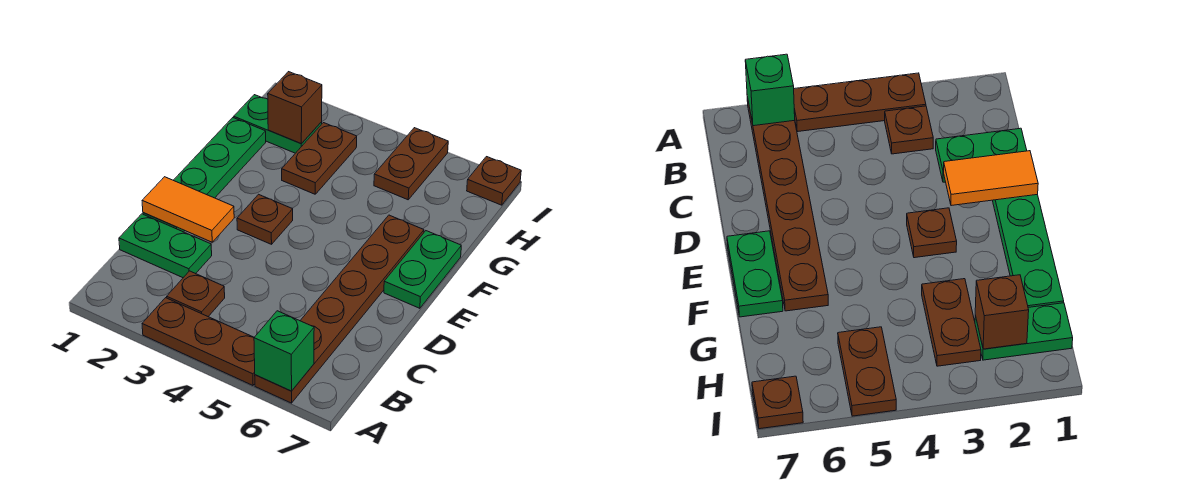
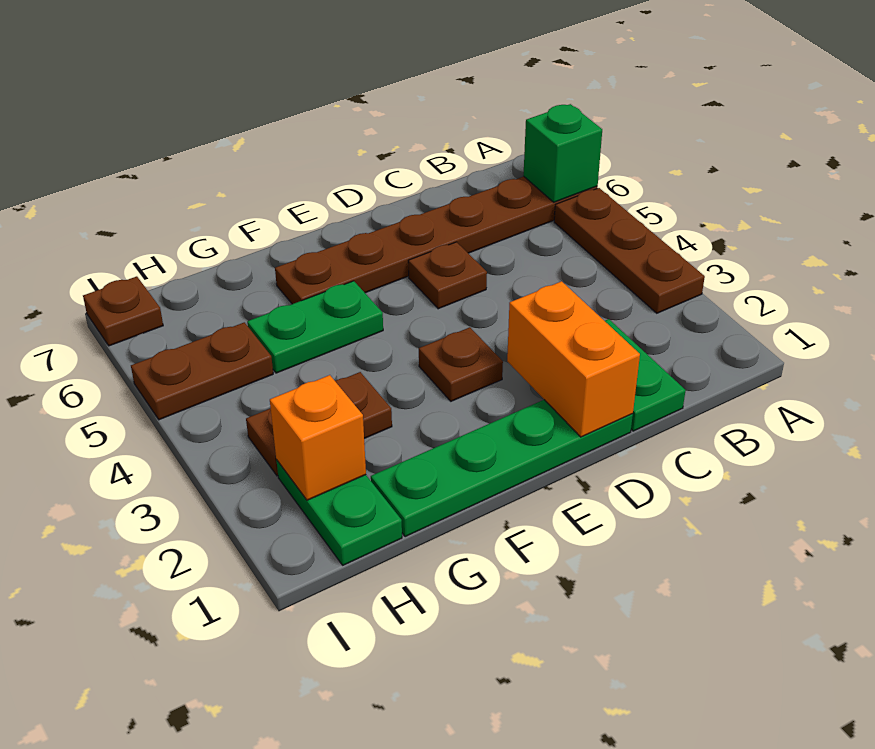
brown 1x1 plate [167,271,225,316] -> brown 1x1 plate moved to [408,242,487,309]
orange 1x2 tile [142,177,234,242] -> orange 1x2 brick [507,281,640,437]
green 1x2 plate [384,231,461,308] -> green 1x2 plate moved to [247,281,383,373]
brown 1x1 brick [268,72,322,144] -> orange 1x1 brick [270,375,366,500]

